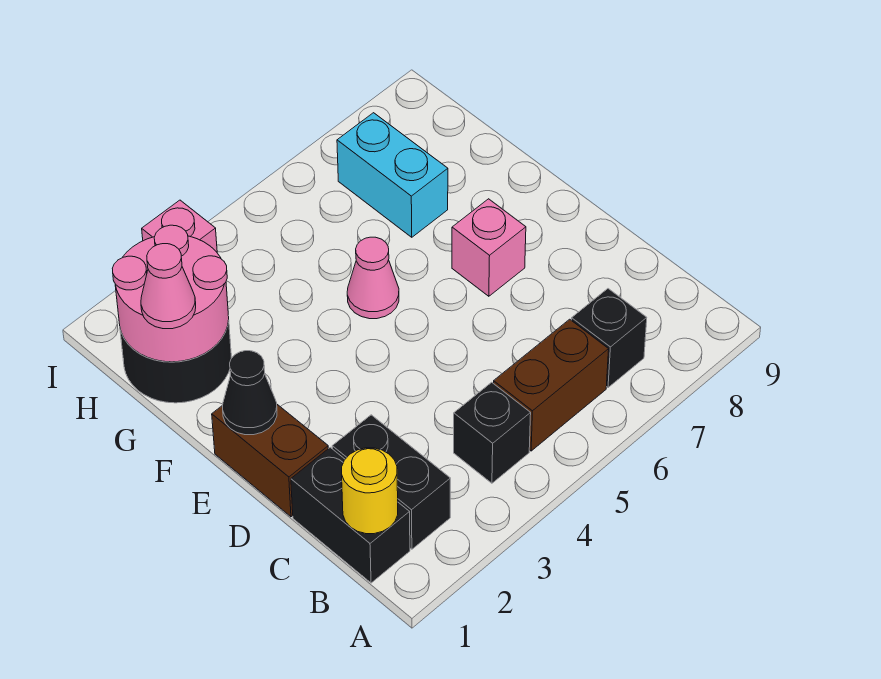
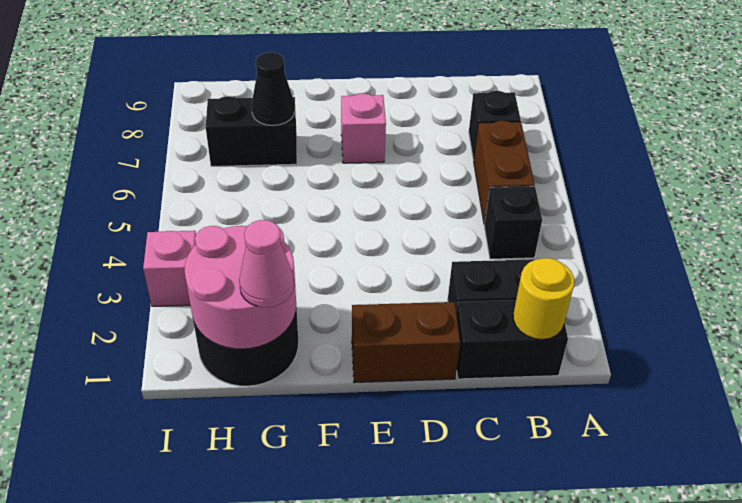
black 1x1 cone [223,351,277,435] -> black 1x1 cone moved to [251,52,295,126]
pink 1x1 cone [347,237,399,319] -> none
cyan 1x2 brick [337,113,448,237] -> black 1x2 brick [206,96,297,166]

